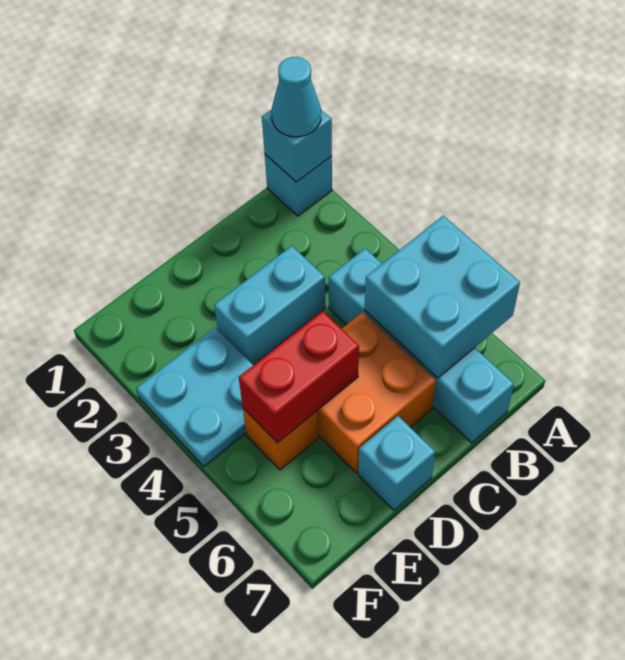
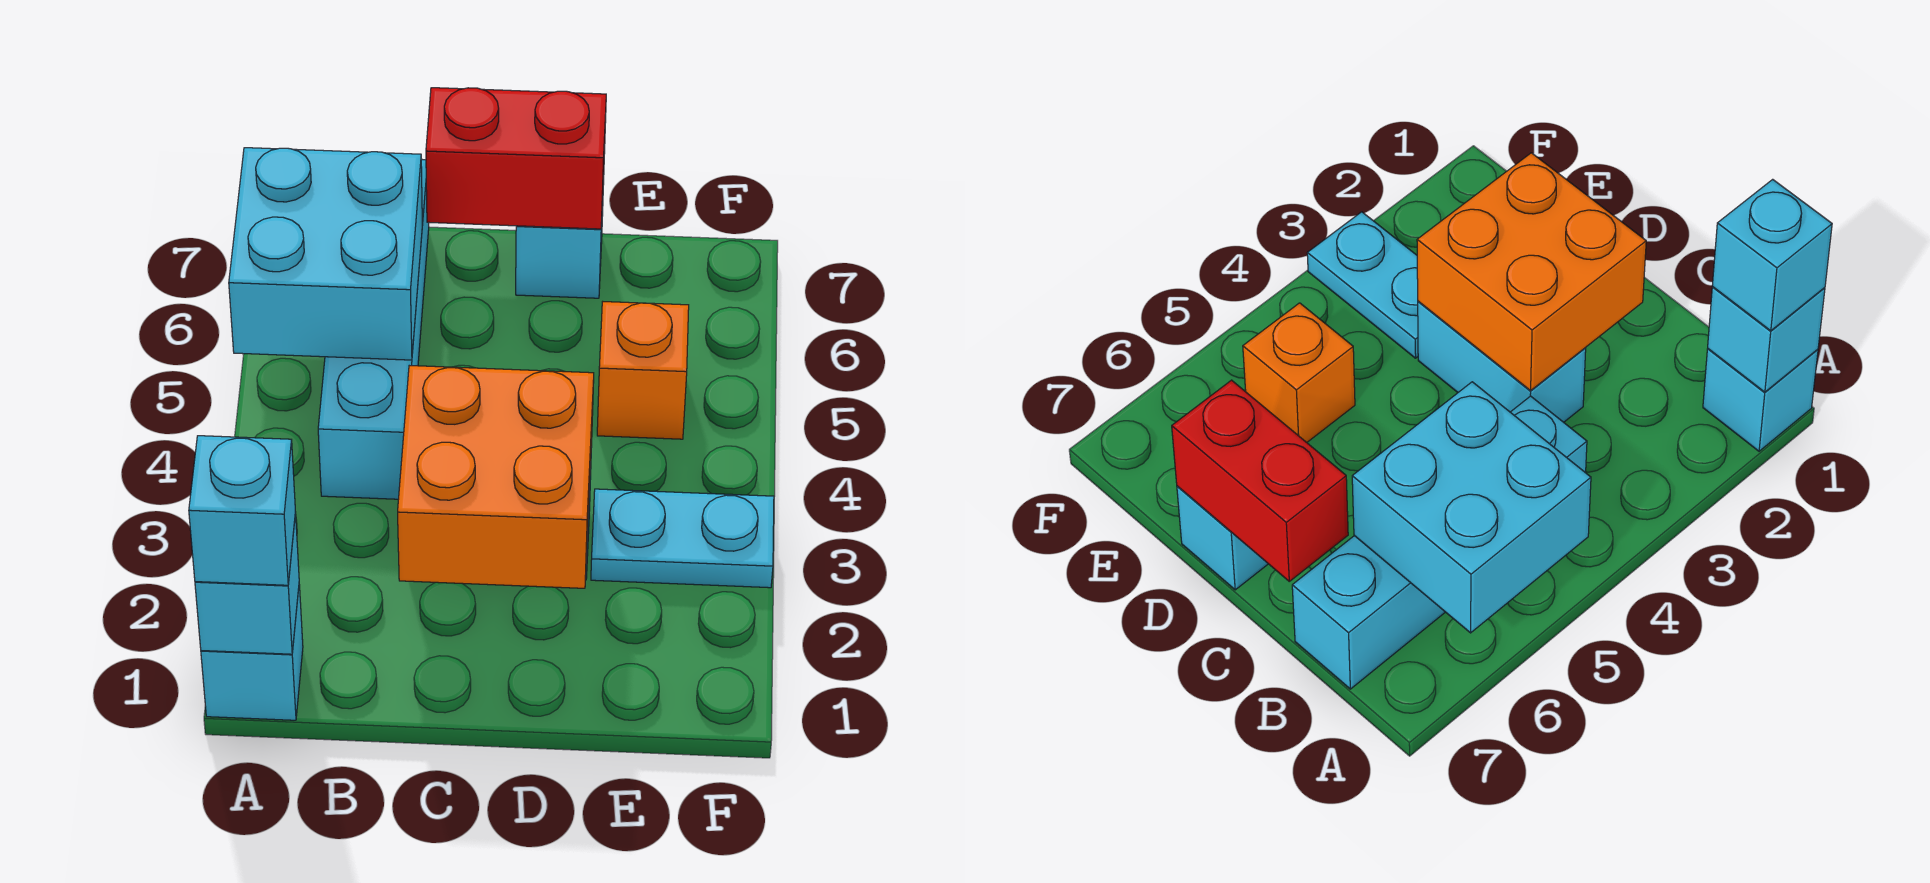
cyan 1x1 cone [272,57,321,137] -> cyan 1x1 brick [189,436,295,585]
orange 2x2 brick [317,312,436,473] -> orange 2x2 brick moved to [398,366,594,588]
red 1x2 brick [239,311,359,443] -> red 1x2 brick moved to [426,88,606,229]
cyan 2x2 plate [136,327,253,467] -> cyan 1x2 plate [591,489,774,588]

